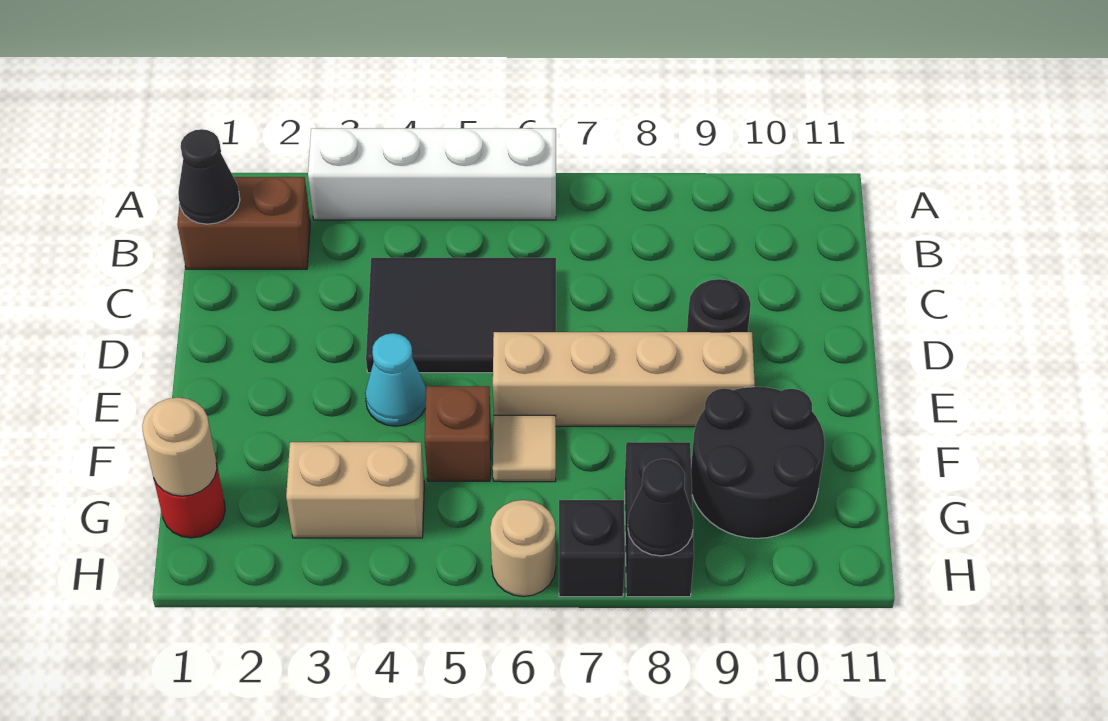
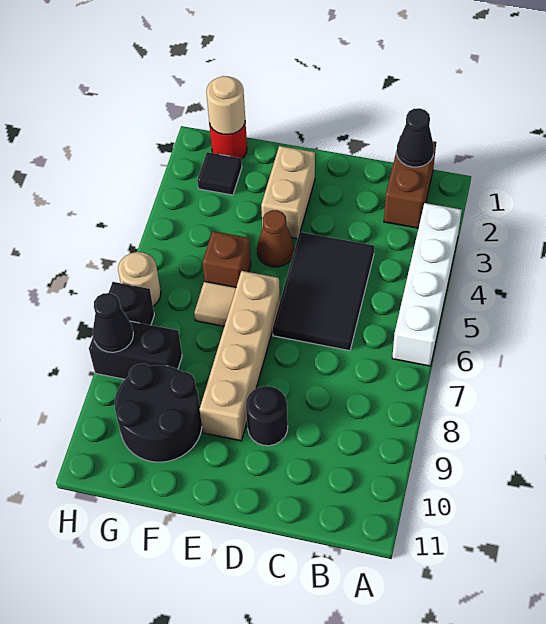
cyan 1x1 cone [365,333,426,426] -> brown 1x1 cone [257,210,294,267]
none -> black 1x1 tile [197,152,242,195]
tan 1x2 brick [286,442,424,538] -> tan 1x2 brick moved to [261,146,315,239]

